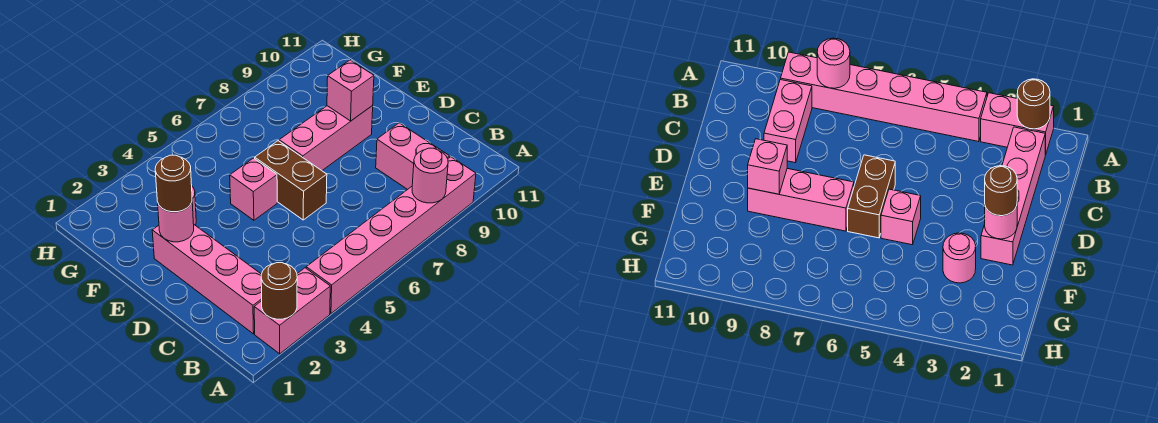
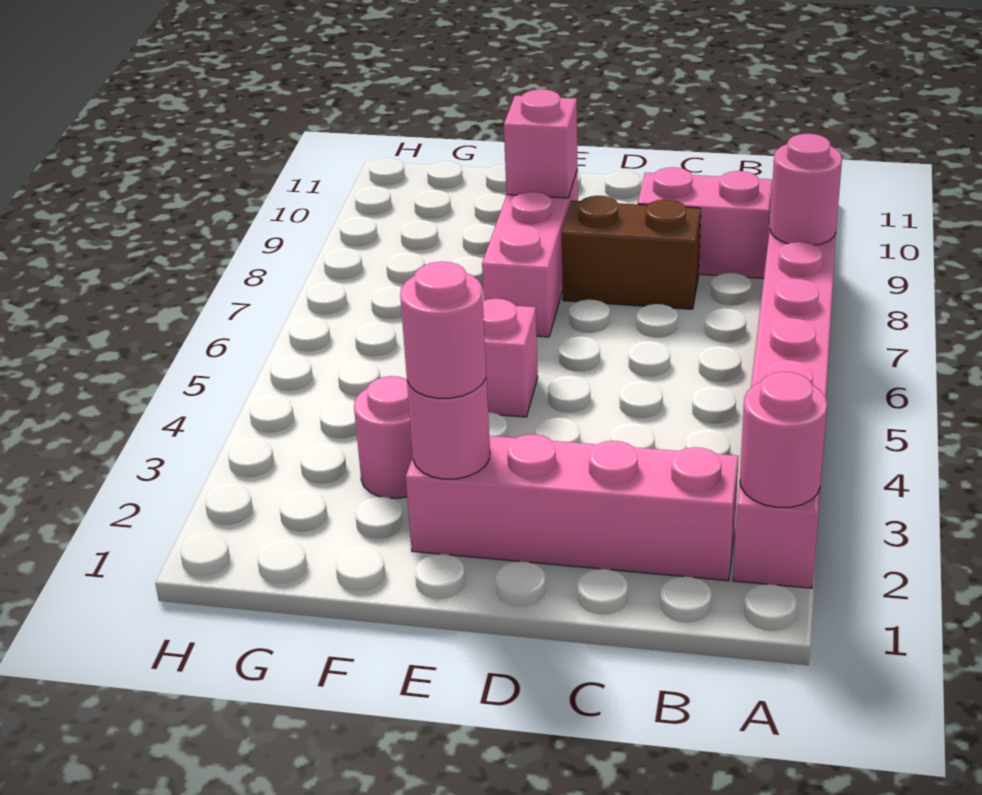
brown 1x1 round brick [261,263,297,319] -> pink 1x1 round brick [740,372,827,507]
brown 1x2 brick [255,141,327,220] -> brown 1x2 brick moved to [562,196,701,309]
brown 1x1 round brick [155,155,192,212] -> pink 1x1 round brick [400,262,486,398]

